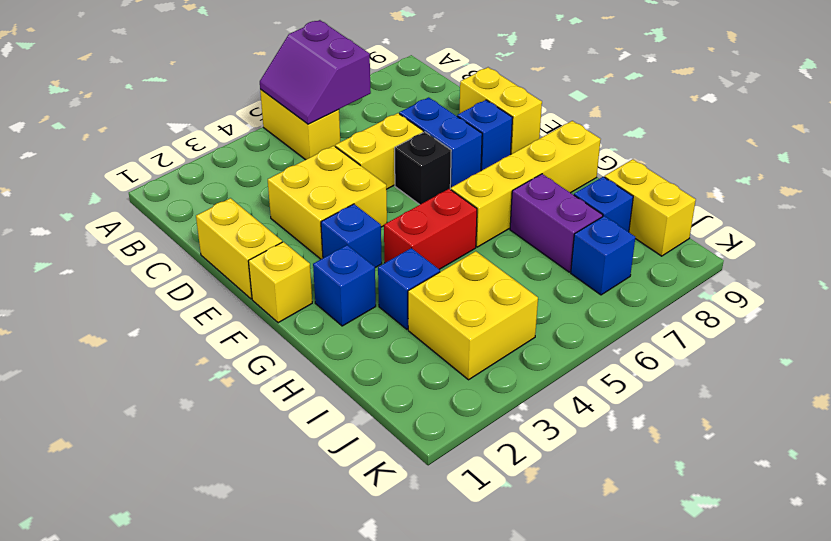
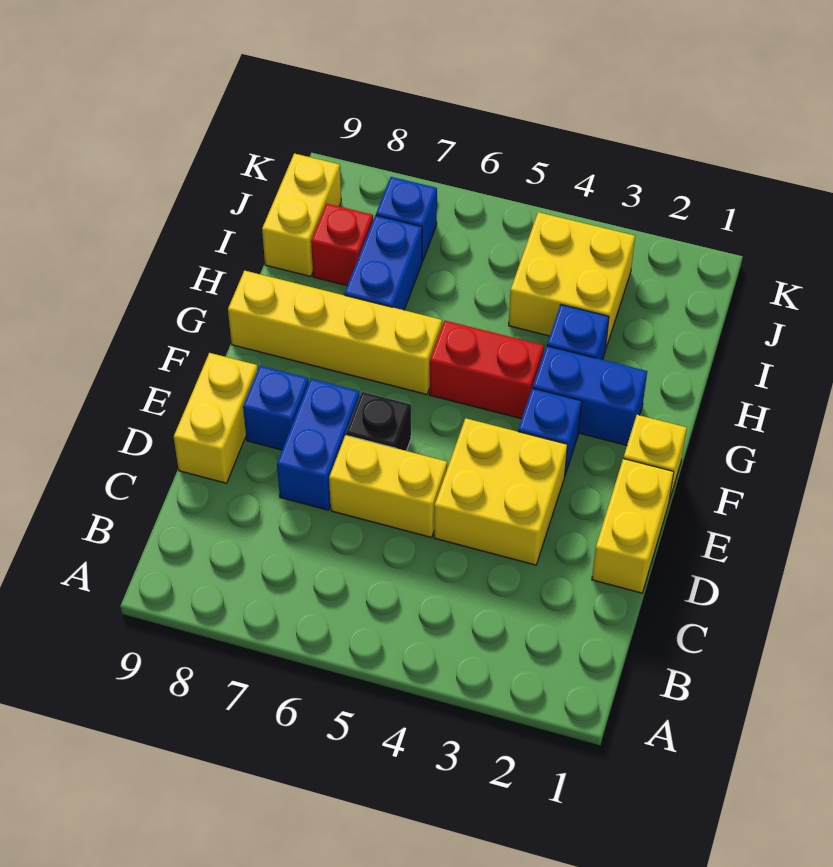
yellow 1x2 brick [260,89,340,160] -> none
purple 2x2 slope [260,20,371,124] -> none
blue 1x1 brick [313,245,376,326] -> blue 1x2 brick [533,346,647,445]
purple 1x2 brick [510,174,603,272] -> blue 1x2 brick [344,215,422,310]
blue 1x1 brick [574,177,633,232] -> red 1x1 brick [311,204,373,286]

